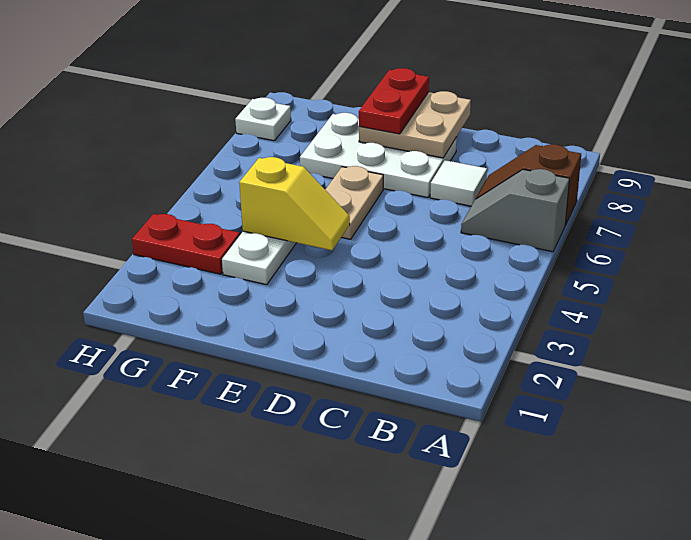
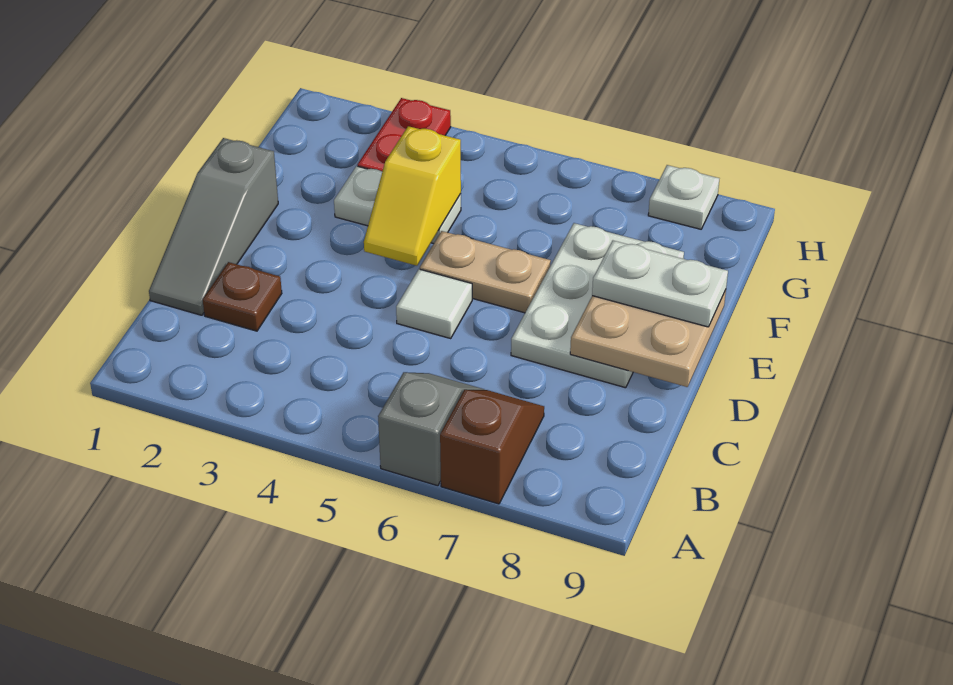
none -> grey 1x3 slope [149,138,278,315]
none -> brown 1x1 plate [203,262,282,331]
white 1x1 tile [430,160,487,206] -> white 1x1 tile moved to [396,269,472,338]
red 1x2 plate [359,68,429,134] -> white 1x2 plate [592,241,728,327]

